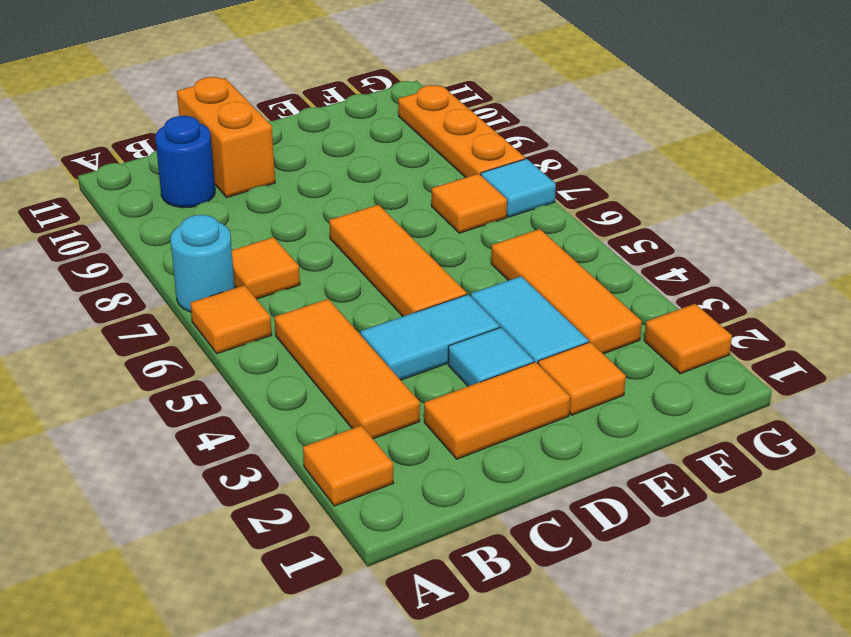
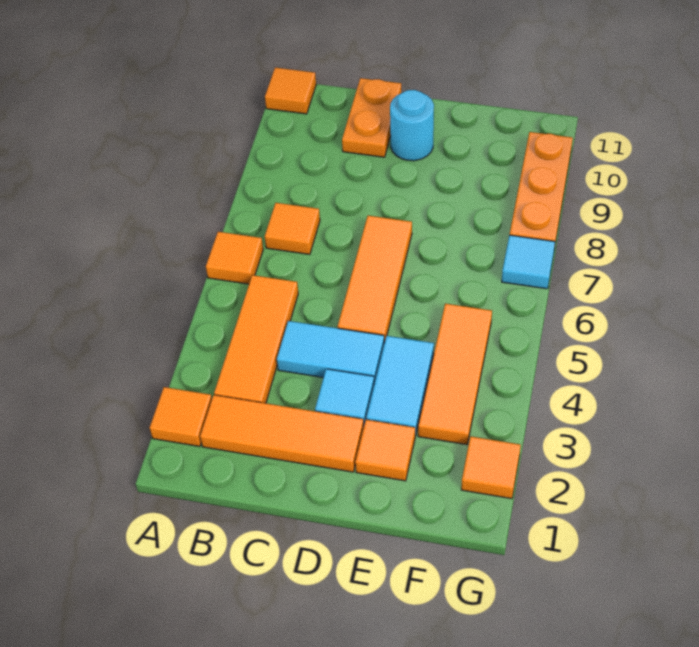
cyan 1x1 round brick [171,215,235,312] -> cyan 1x1 round brick moved to [390,90,434,161]
blue 1x1 round brick [155,116,215,208] -> none
orange 1x2 tile [424,362,570,459] -> orange 1x3 tile [200,395,364,472]
orange 1x2 brick [177,77,275,197] -> orange 1x2 plate [342,78,401,157]
orange 1x1 tile [432,174,507,233] -> orange 1x1 tile moved to [265,68,316,114]

